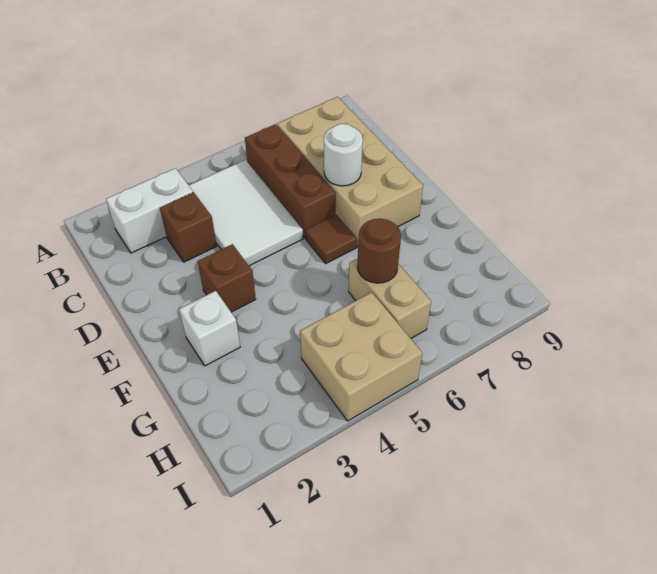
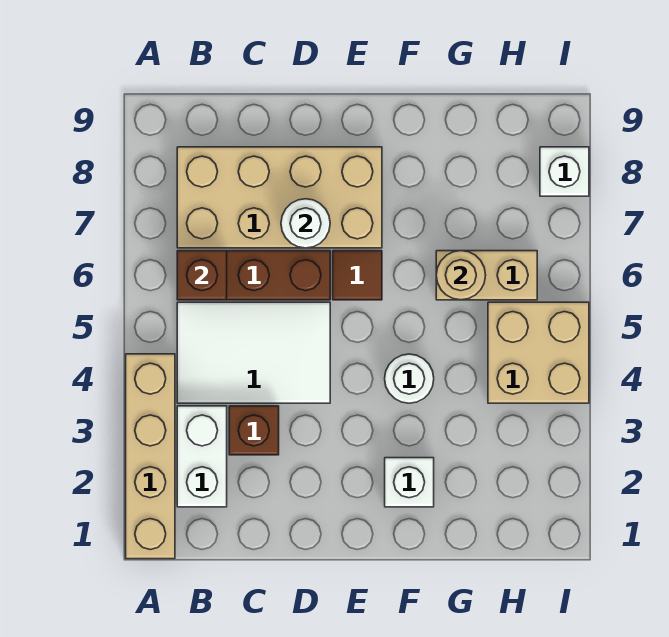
none -> tan 1x4 brick [126,354,175,559]
brown 1x1 brick [198,244,256,312] -> brown 1x1 brick moved to [177,251,227,300]
none -> white 1x1 round brick [385,354,434,403]
brown 1x1 round brick [357,218,401,283] -> tan 1x1 round brick [436,251,486,300]
none -> white 1x1 brick [540,147,589,196]

